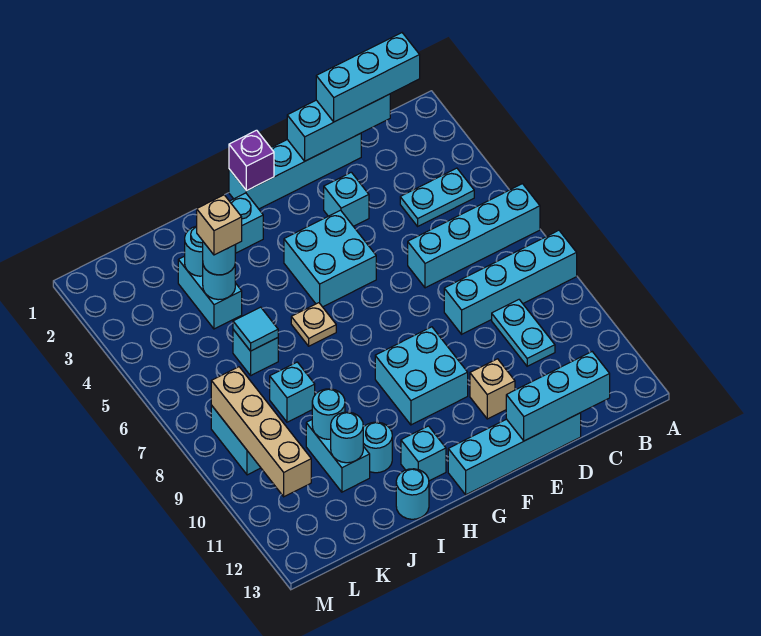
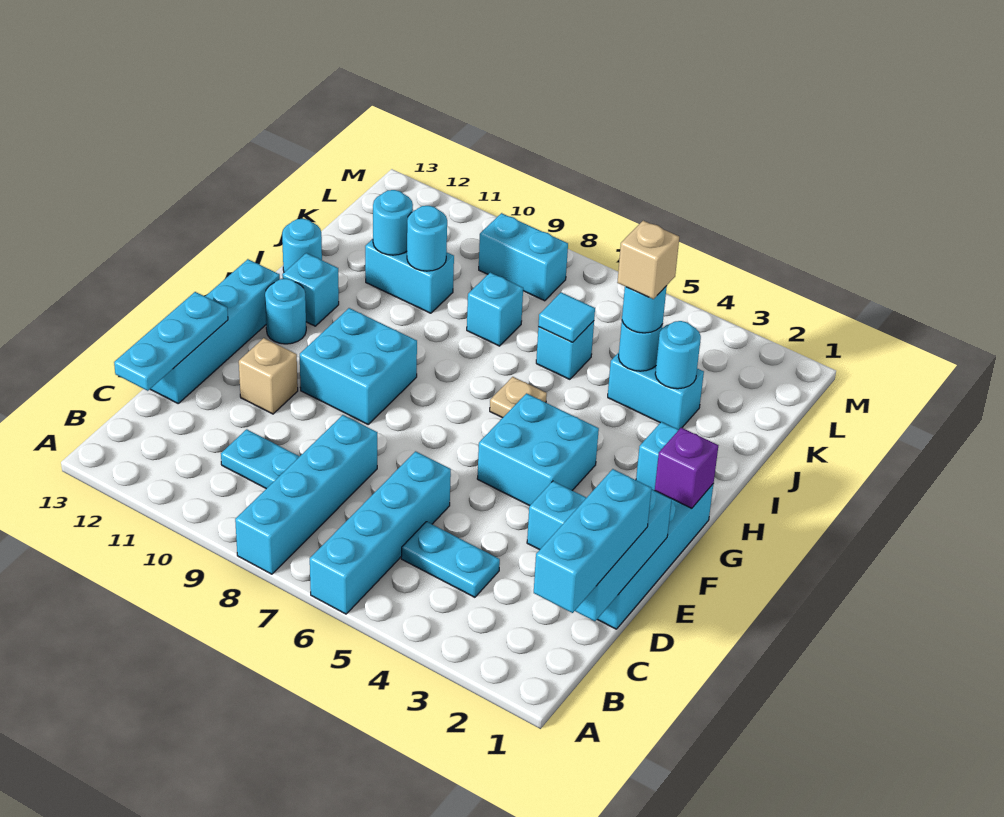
cyan 1x2 plate [400,168,474,226] -> cyan 1x2 plate turned to [401,522,500,597]
cyan 1x3 brick [506,352,610,441] -> cyan 1x3 plate [114,292,228,391]
cyan 1x1 round brick [363,422,392,473] -> cyan 1x1 round brick moved to [265,279,306,344]
tan 1x4 brick [211,367,311,497] -> none

